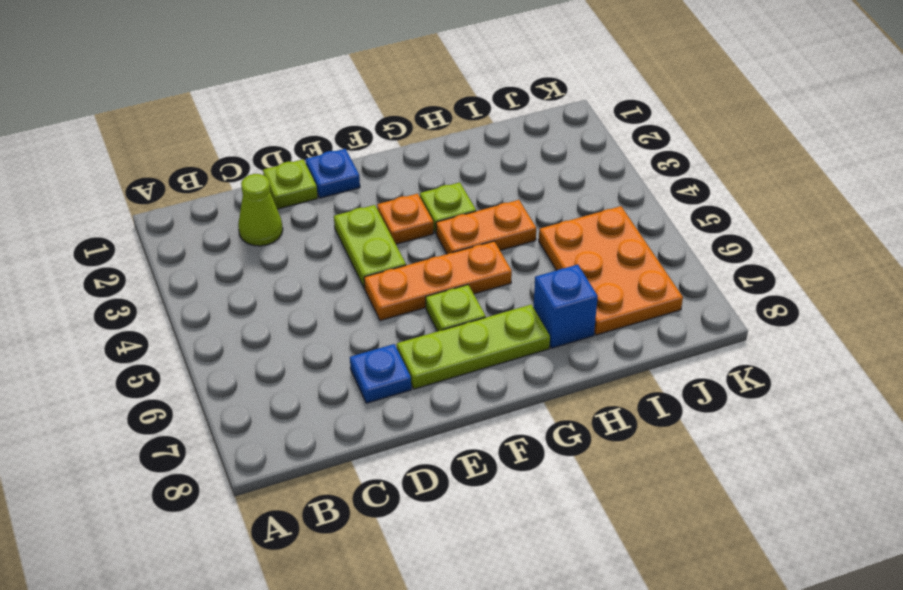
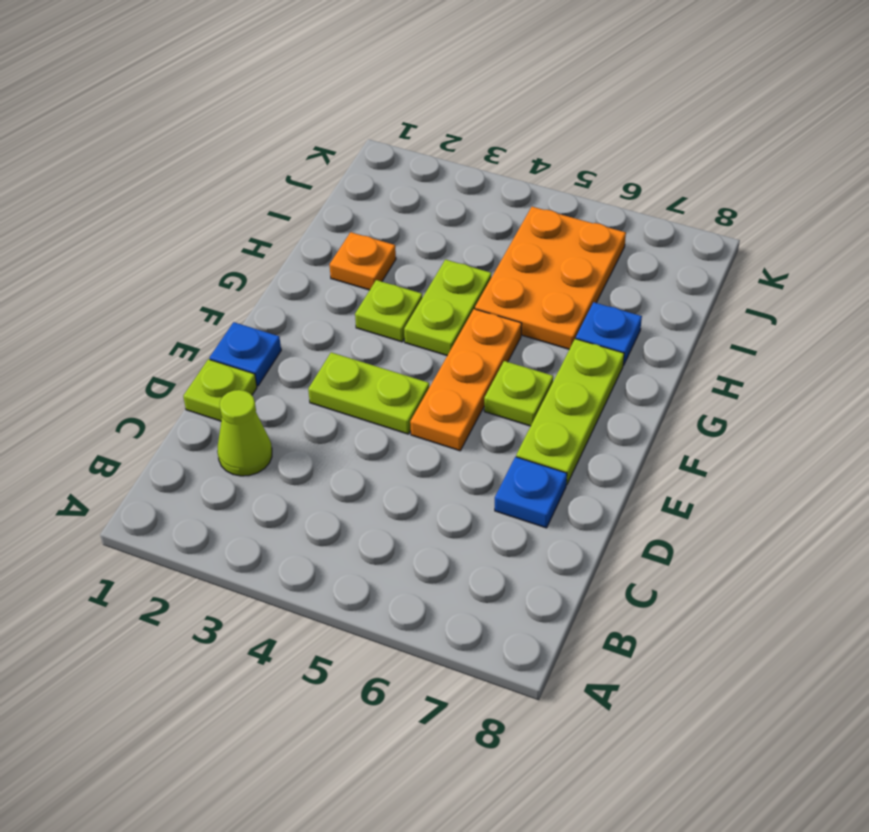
orange 1x1 plate [377,194,433,244] -> orange 1x1 plate moved to [330,232,396,290]
orange 1x2 plate [436,200,536,254] -> lime 1x2 plate [404,260,491,355]
blue 1x1 brick [533,265,598,348] -> blue 1x1 plate [576,302,642,365]
orange 2x3 plate [539,206,683,335] -> orange 2x3 plate turned to [475,207,626,349]

